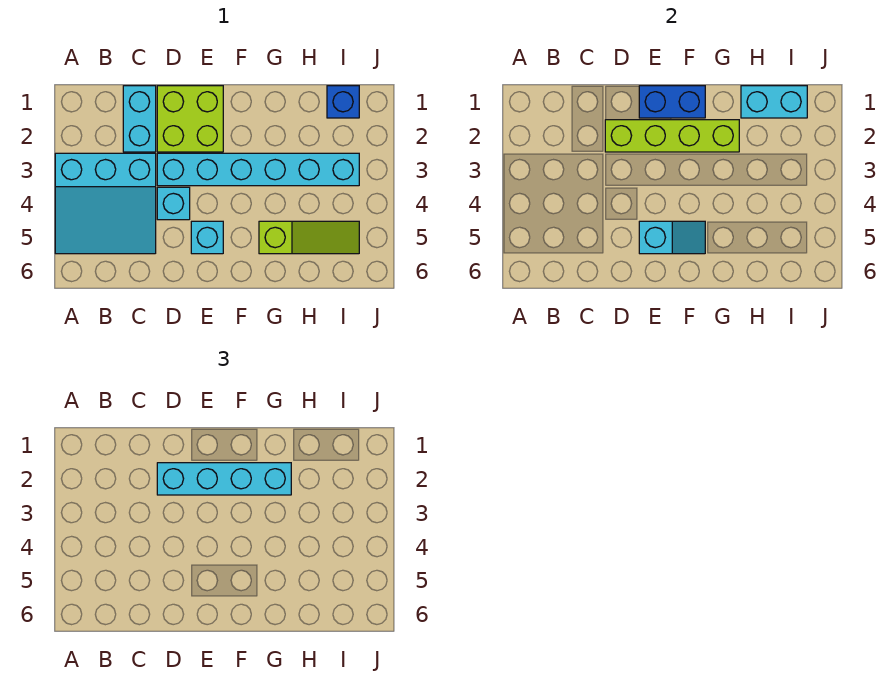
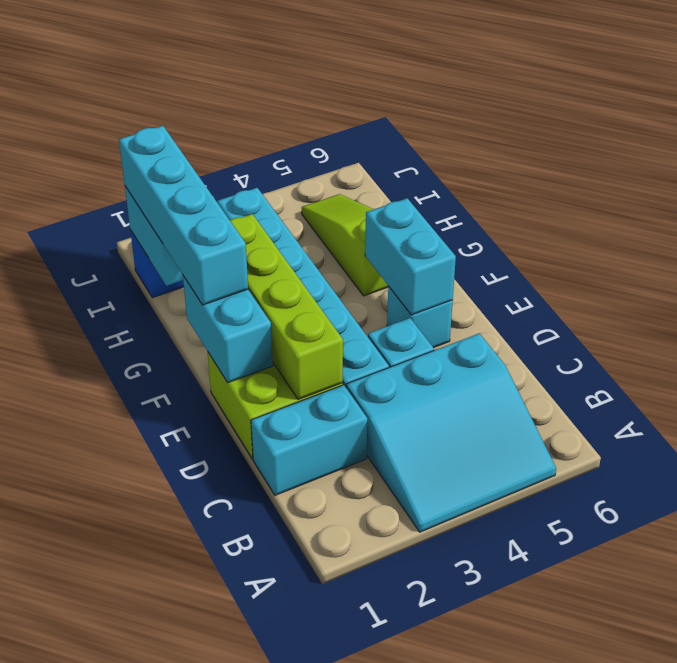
cyan 3x3 slope [55,153,156,254] -> cyan 3x3 slope turned to [346,333,556,532]
cyan 1x4 brick [157,463,291,495] -> cyan 1x4 brick moved to [119,126,248,305]
blue 1x2 brick [639,86,705,118] -> cyan 1x2 brick [183,276,273,382]
cyan 1x2 slope [639,221,705,254] -> cyan 1x2 brick [365,198,456,315]

